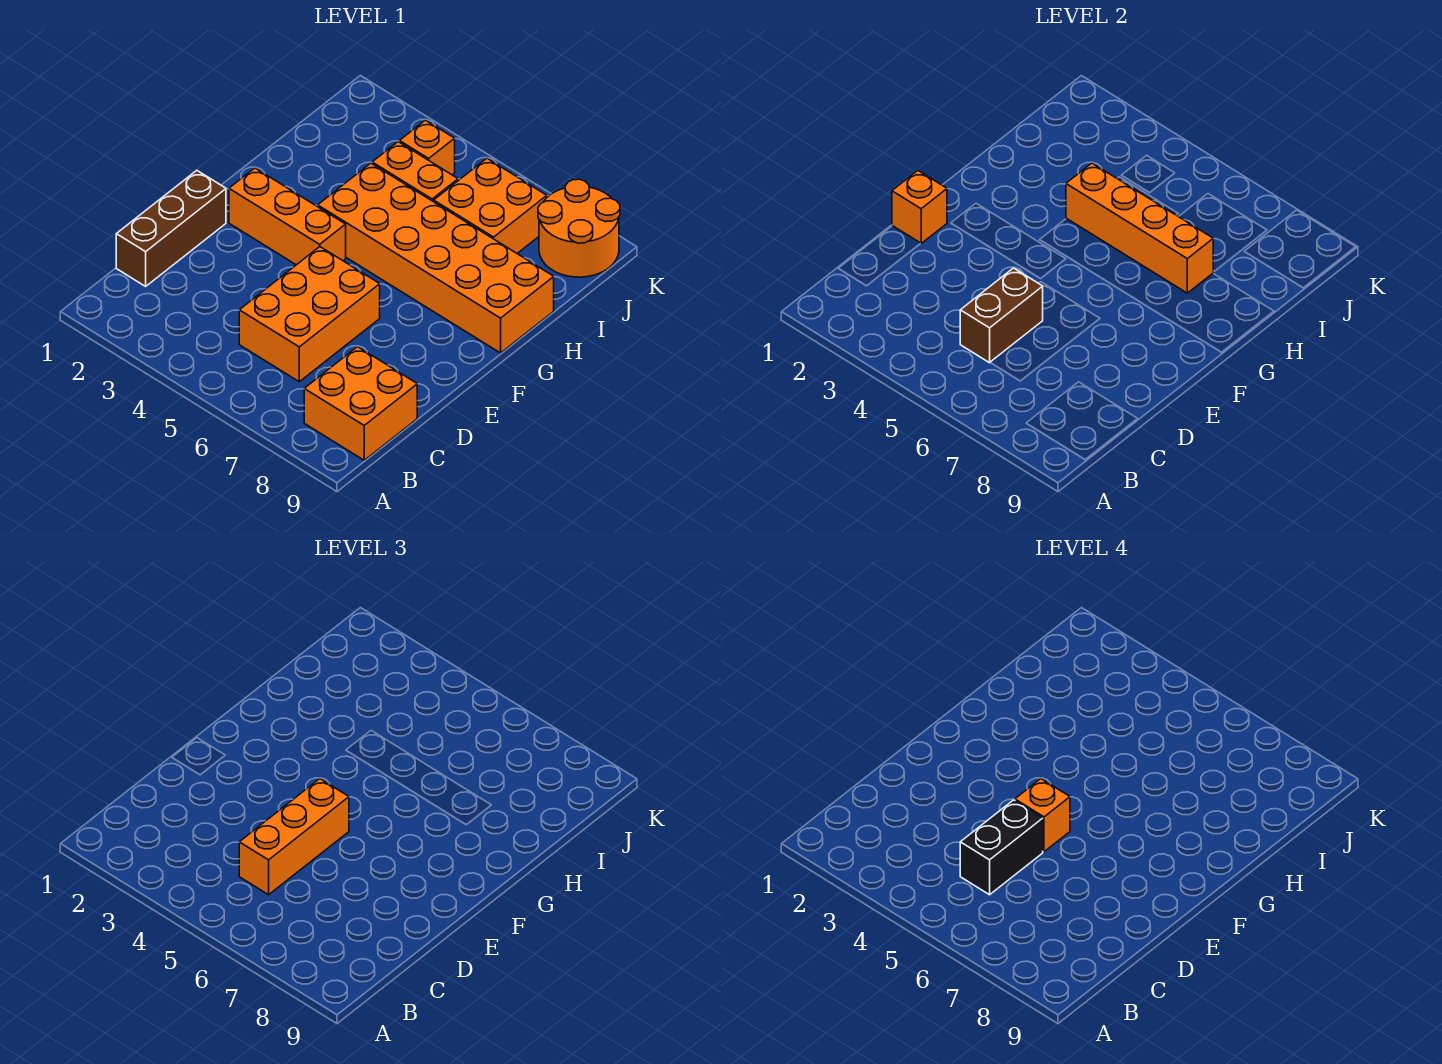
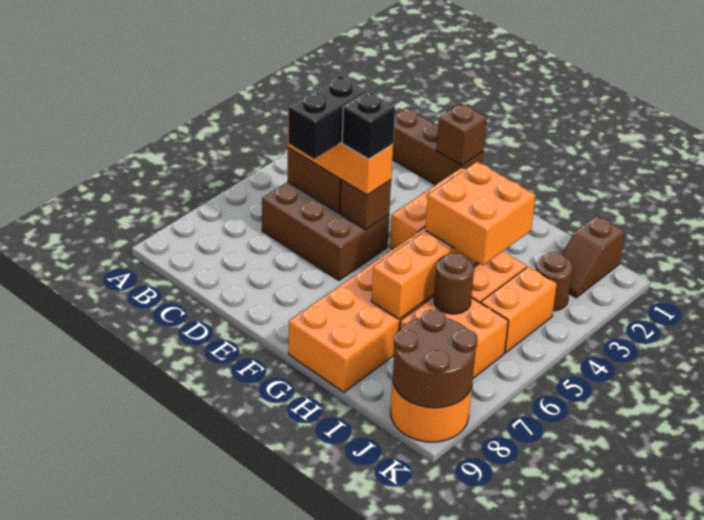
orange 2x2 brick [304,347,417,460] -> orange 2x2 brick moved to [425,162,536,265]
orange 2x3 brick [239,247,380,382] -> brown 2x3 brick [262,182,389,280]
black 1x2 brick [960,800,1043,895] -> black 1x2 brick turned to [288,76,367,159]
orange 1x1 brick [892,171,947,243] -> brown 1x1 brick [436,103,487,165]
none -> brown 1x1 brick [340,180,391,230]
orange 1x1 brick [1015,779,1070,852] -> black 1x1 brick [342,92,395,159]
none -> brown 1x1 round brick [434,253,474,314]
none -> brown 1x2 slope [562,216,625,298]
none -> brown 1x1 round brick [536,252,573,311]
orange 1x1 brick [399,120,455,175] -> orange 1x2 brick [481,267,557,353]
none -> brown 2x2 round brick [393,310,477,408]

